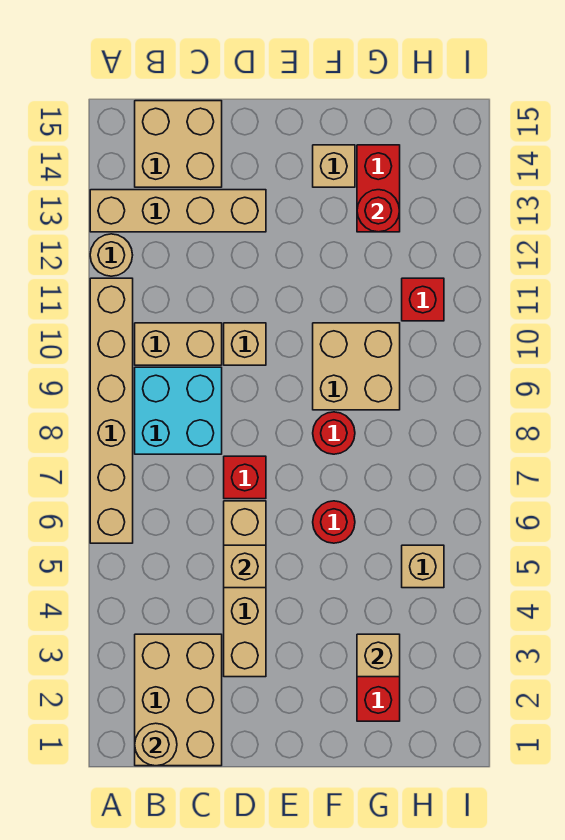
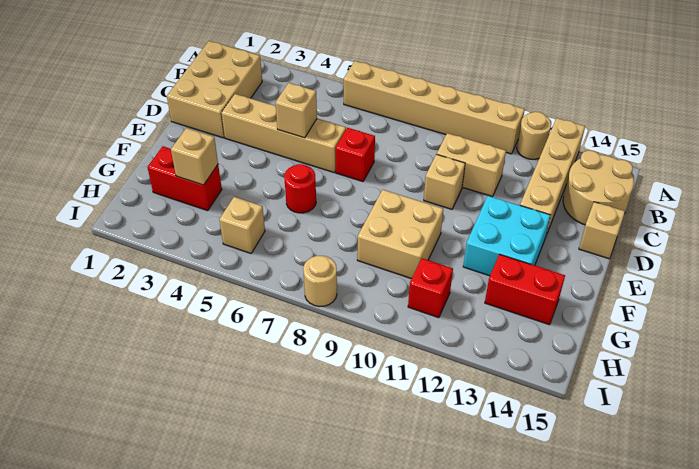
tan 2x3 brick [135,634,222,766] -> tan 2x3 brick turned to [167,41,262,138]
tan 1x1 round brick [135,723,177,766] -> tan 1x1 round brick moved to [303,256,337,307]
cyan 2x2 brick [135,367,222,454] -> cyan 2x2 brick moved to [463,196,551,276]
tan 1x2 brick [135,323,222,365] -> tan 1x2 brick turned to [437,133,506,197]
tan 2x2 brick [135,101,222,187] -> tan 2x2 round brick [563,150,634,225]
red 1x1 round brick [313,412,355,454] -> none
tan 1x1 brick [313,145,355,187] -> tan 1x1 brick moved to [579,202,625,259]
red 1x1 round brick [357,190,399,232] -> none

